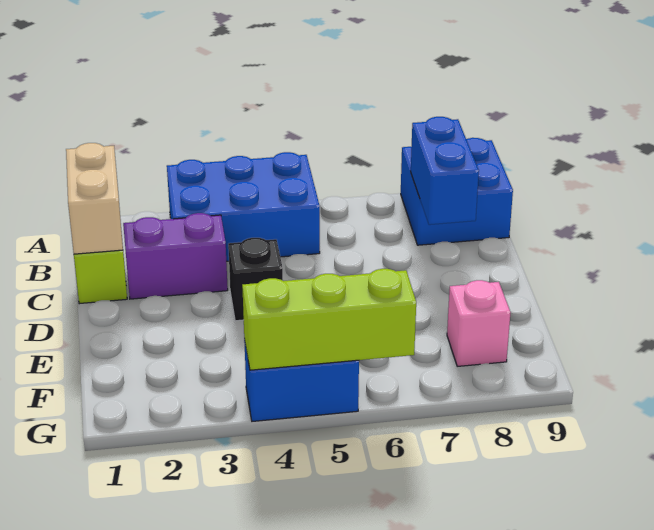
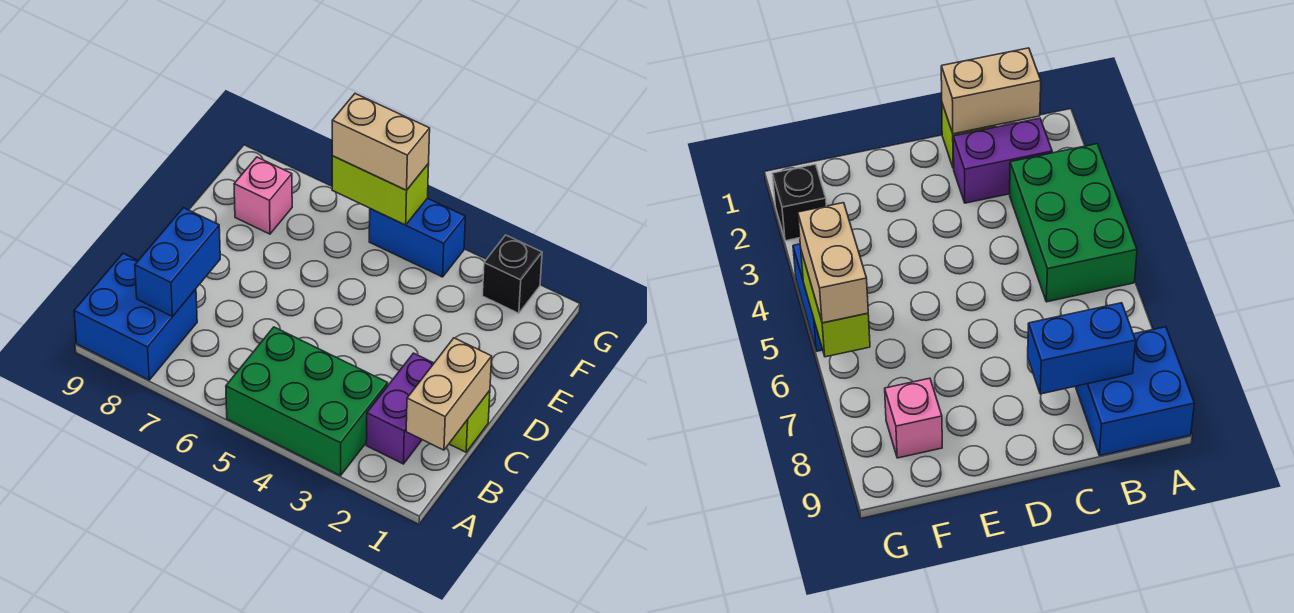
blue 2x3 brick [167,152,320,261] -> green 2x3 brick [226,327,388,476]
purple 1x2 brick [123,213,228,299] -> purple 1x2 brick turned to [366,353,434,464]
black 1x1 brick [228,238,283,321] -> black 1x1 brick moved to [482,235,542,313]
lime 1x3 brick [242,269,416,370] -> lime 1x2 brick [332,156,429,225]
none -> tan 1x2 brick [332,94,430,190]

